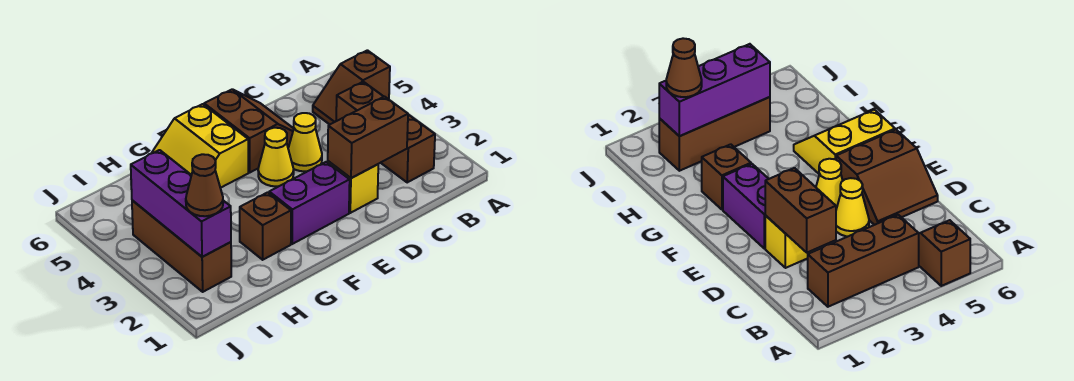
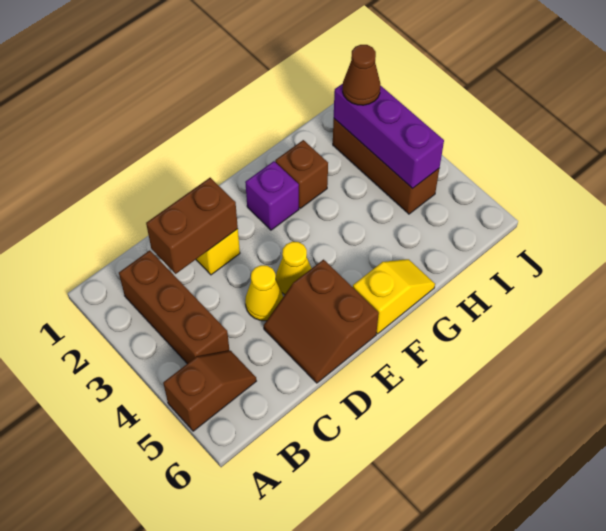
purple 1x2 brick [269,162,350,244] -> purple 1x1 brick [245,161,299,230]
yellow 2x2 slope [152,104,248,188] -> yellow 1x2 slope [353,259,435,334]

